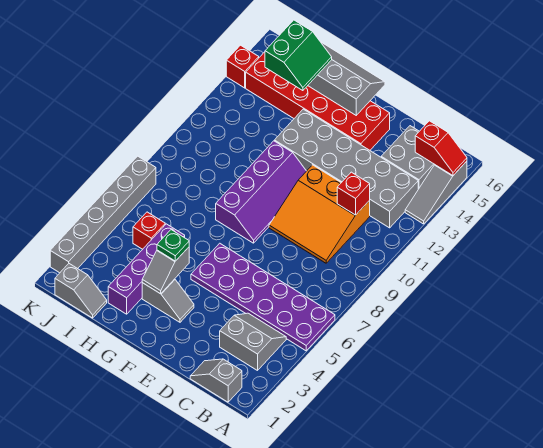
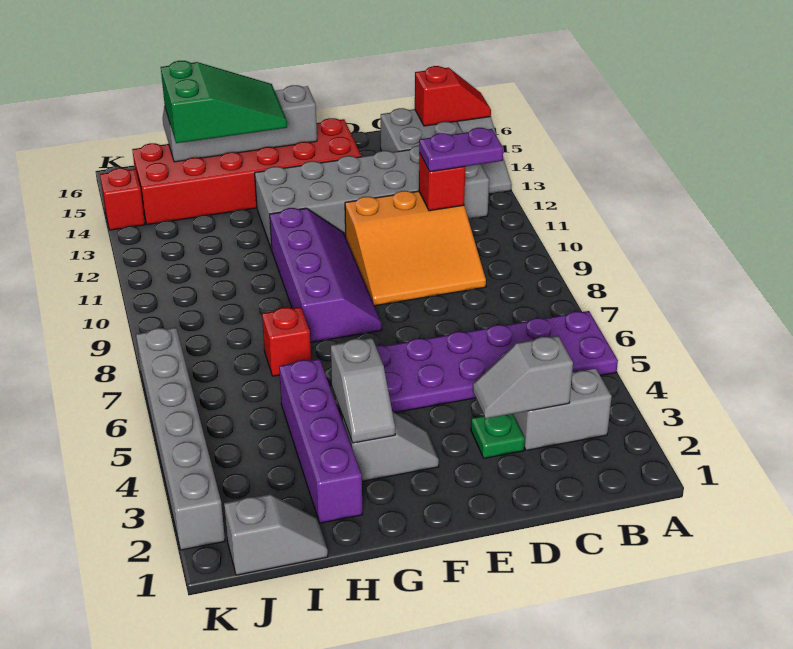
grey 1x2 slope [190,359,242,402] -> grey 1x2 slope moved to [473,336,573,419]
none -> purple 1x2 plate [419,128,503,172]
green 1x1 plate [157,230,189,261] -> green 1x1 plate moved to [471,414,525,458]
green 2x2 slope [265,20,332,91] -> green 2x3 slope [161,61,287,143]
red 1x1 brick [133,212,165,249] -> red 1x1 brick moved to [262,307,311,376]

